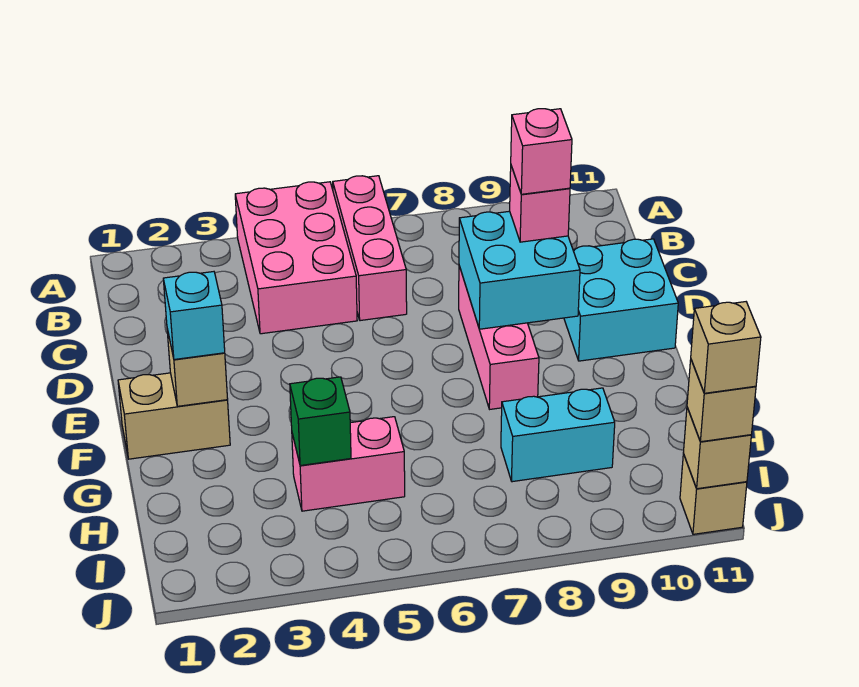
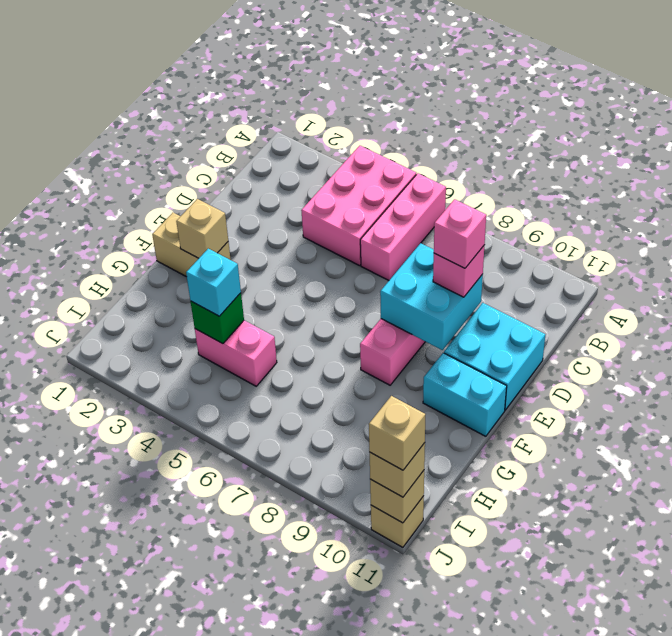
cyan 1x1 brick [163,272,225,360] -> cyan 1x1 brick moved to [186,249,241,316]
cyan 1x2 brick [501,388,615,482] -> cyan 1x2 brick moved to [423,353,507,436]

